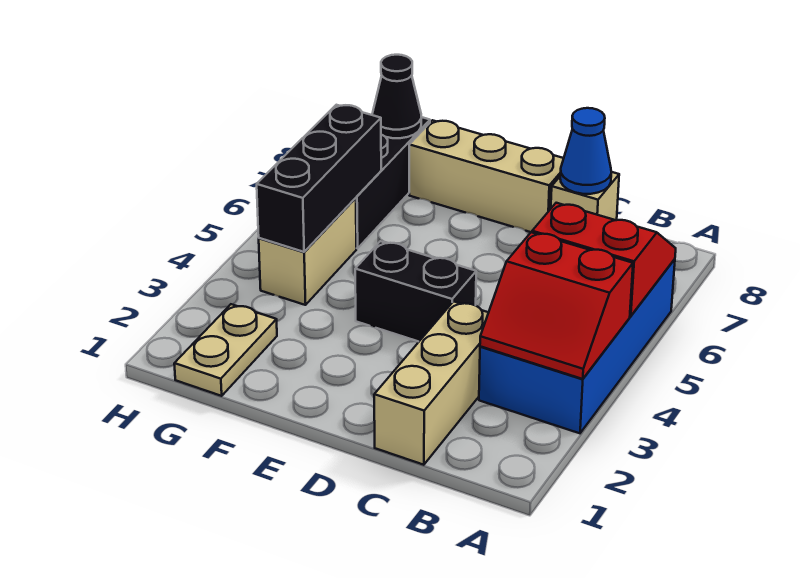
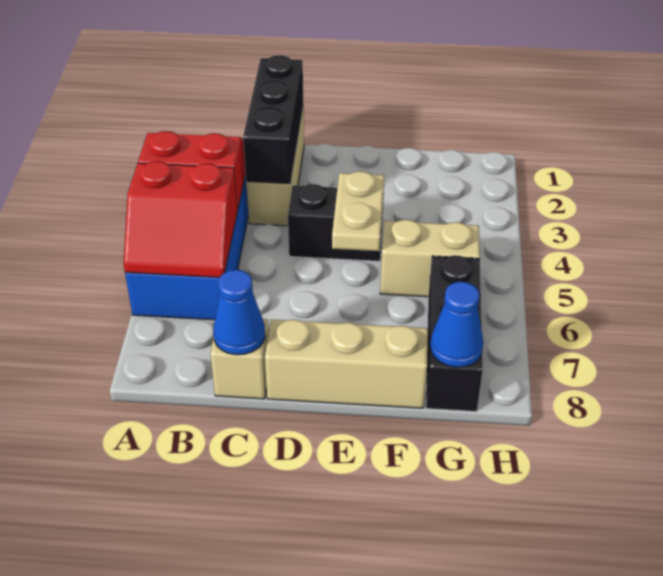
tan 1x2 plate [174,304,277,396] -> tan 1x2 plate moved to [332,171,384,251]
tan 1x2 brick [259,198,356,305] -> tan 1x2 brick turned to [380,220,480,297]
black 1x3 brick [257,105,381,252] -> black 1x3 brick moved to [243,55,303,184]
black 1x1 cone [372,55,421,138] -> blue 1x1 cone [430,282,483,367]

